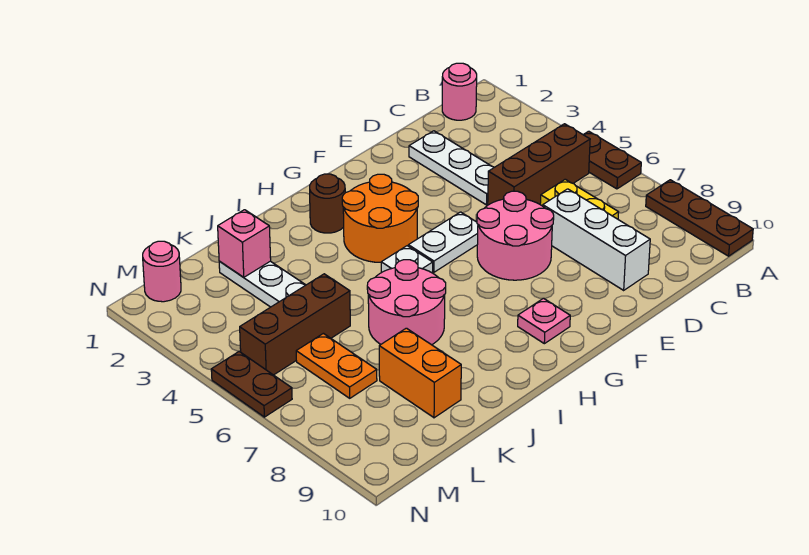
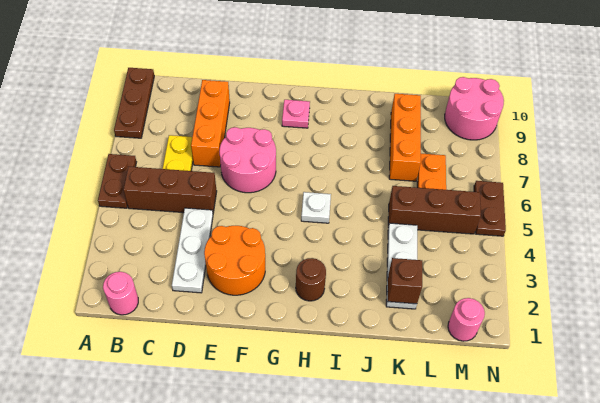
white 1x3 brick [543,189,650,290] -> orange 1x3 brick [191,80,230,167]
white 1x2 plate [408,212,478,272] -> none
orange 2x2 round brick [342,174,418,262] -> orange 2x2 round brick moved to [204,226,265,295]
pink 2x2 round brick [367,260,446,345] -> pink 2x2 round brick moved to [445,77,504,140]
pink 1x1 brick [218,210,271,277] -> brown 1x1 brick [388,258,422,304]
orange 1x2 brick [379,328,461,418] -> orange 1x3 brick [389,94,421,181]

